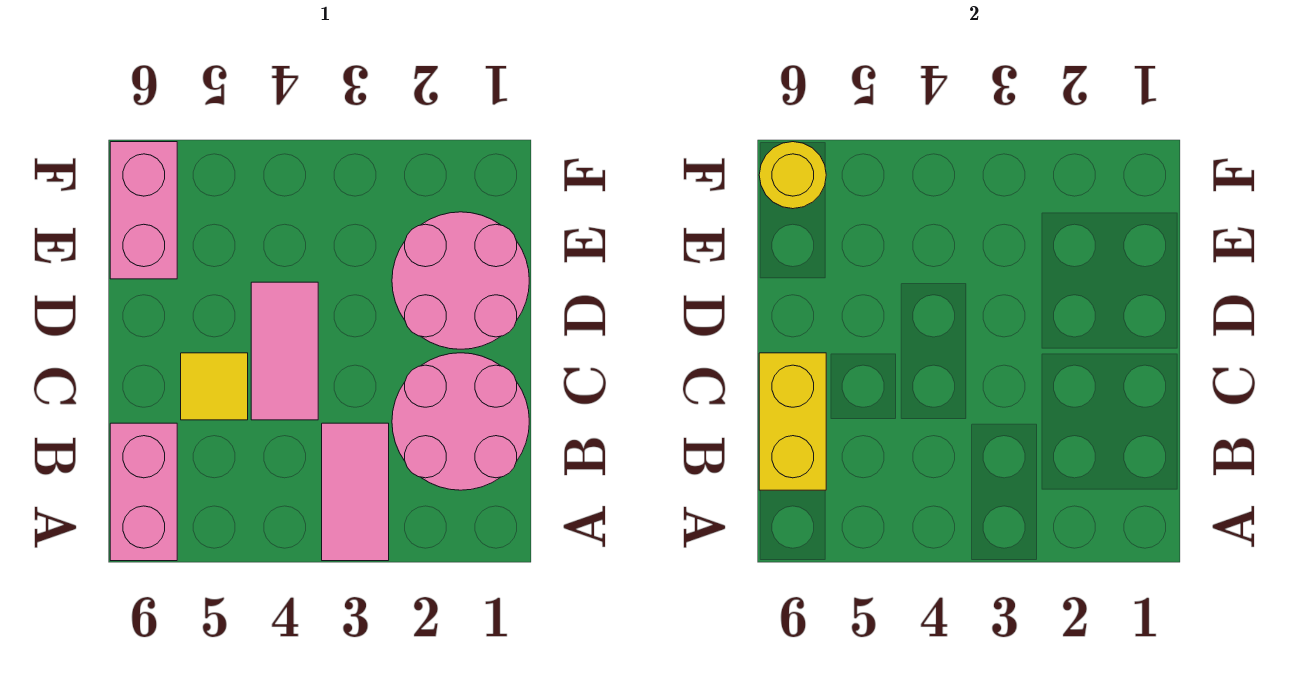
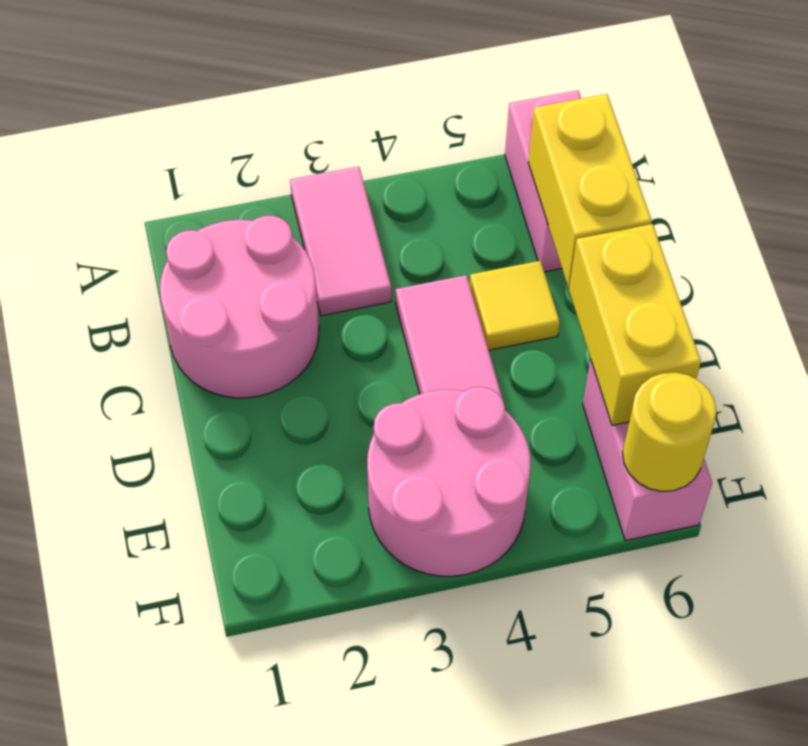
pink 2x2 round brick [392,212,529,349] -> pink 2x2 round brick moved to [367,387,531,576]
none -> yellow 1x2 brick [569,224,701,425]

